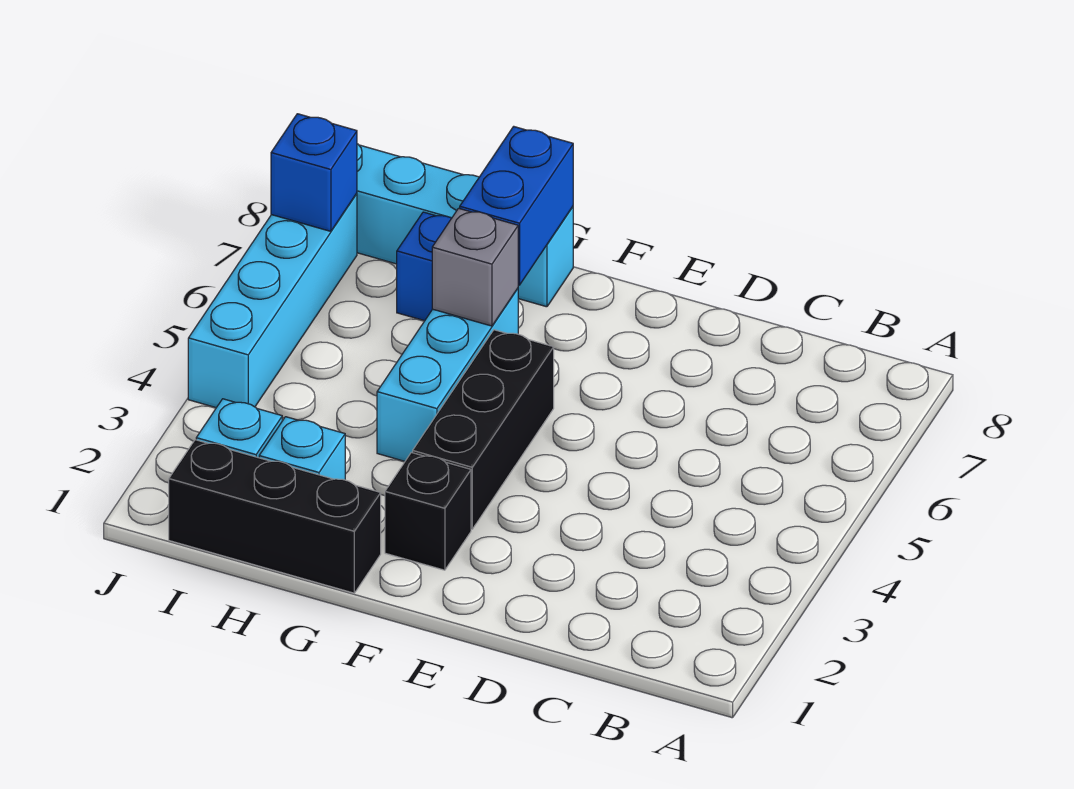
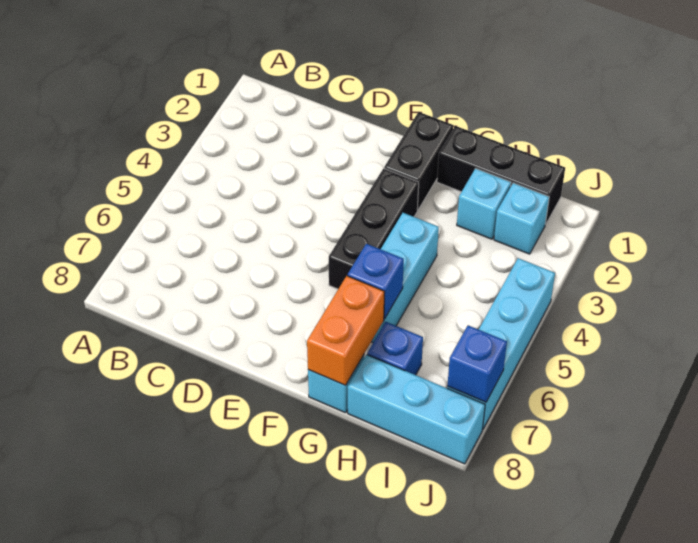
black 1x1 brick [385,452,471,570] -> black 1x2 brick [384,112,453,210]
grey 1x1 brick [432,208,518,326] -> blue 1x1 brick [348,244,404,319]
blue 1x2 brick [460,126,573,285] -> orange 1x2 brick [307,276,385,385]

